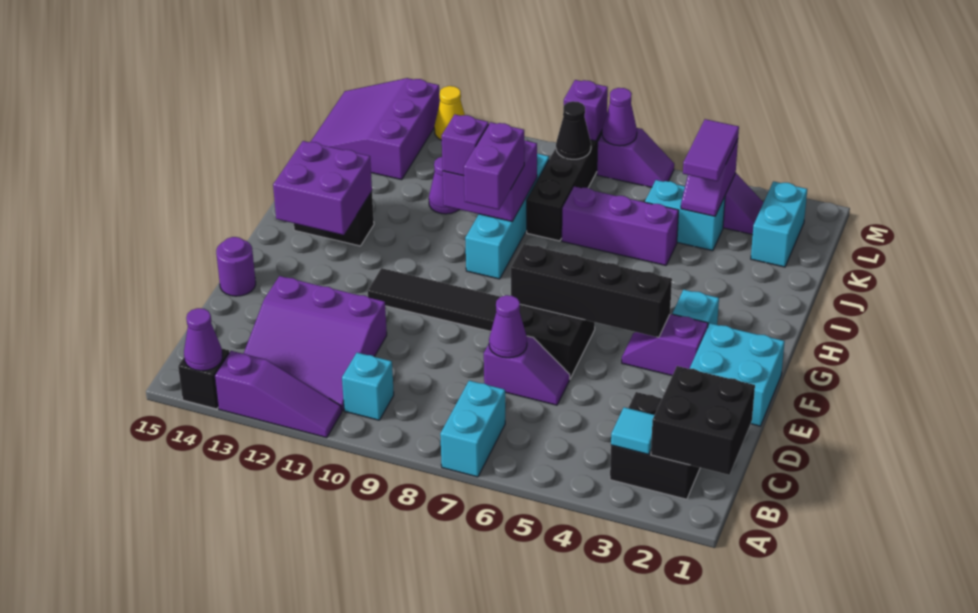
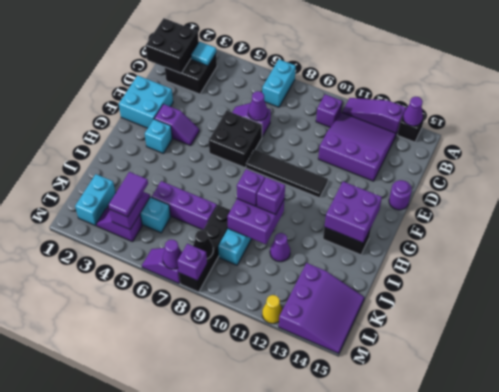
cyan 1x1 brick [342,353,394,420] -> purple 1x1 brick [316,94,342,127]
black 1x4 brick [511,244,672,337] -> none
purple 1x2 brick [464,122,524,210] -> purple 1x1 brick [237,169,265,206]

